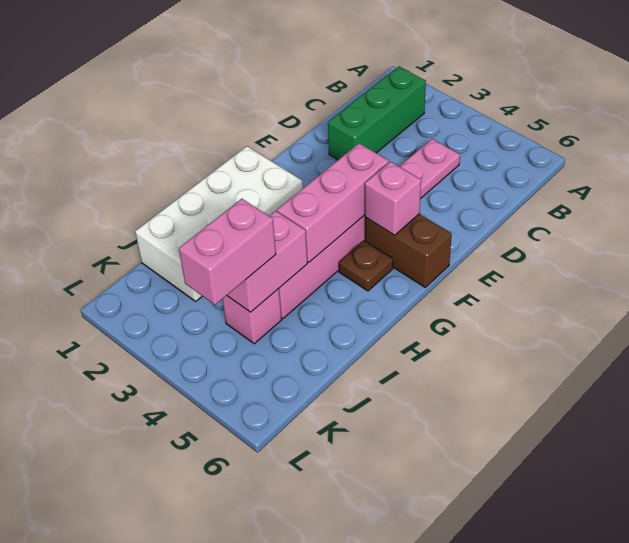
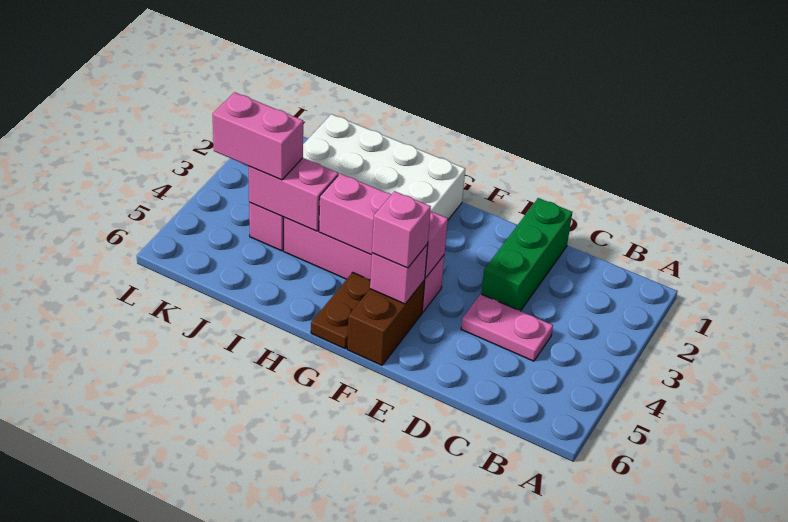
green 1x3 brick [328,67,426,160] -> green 1x3 brick turned to [481,198,572,311]
none -> pink 1x1 brick [372,191,431,268]
brown 1x1 plate [339,240,393,291] -> brown 1x2 plate [311,272,370,349]

